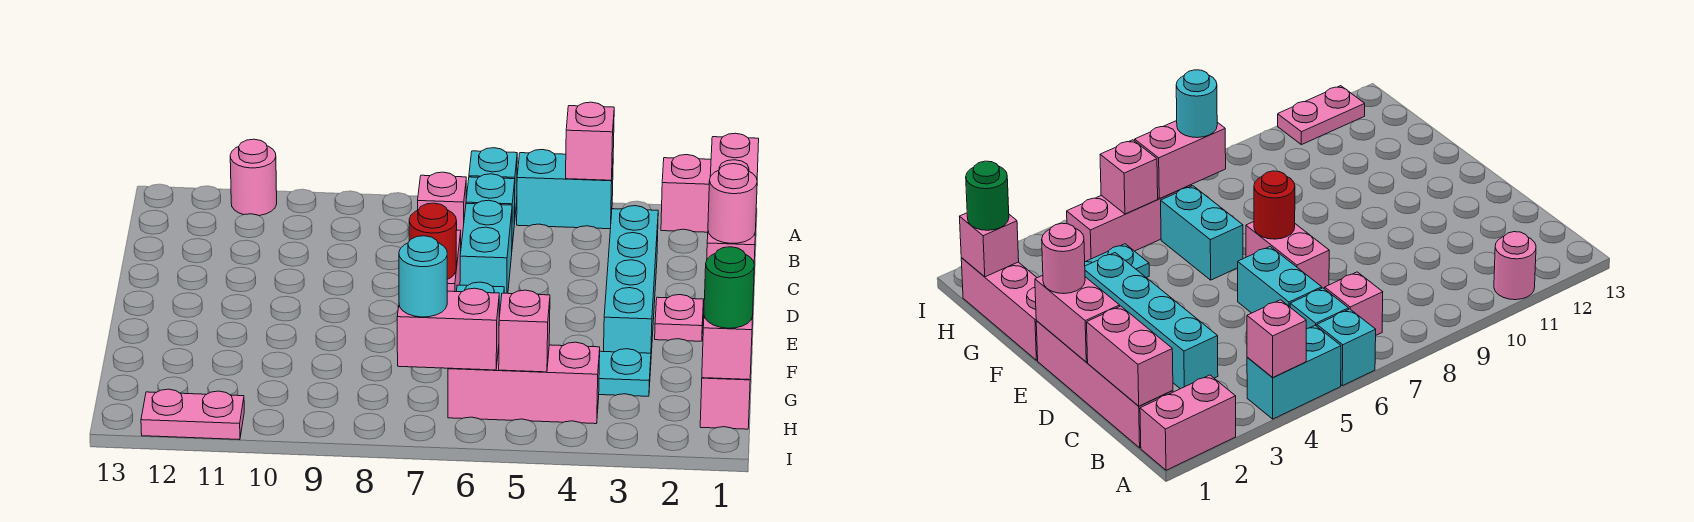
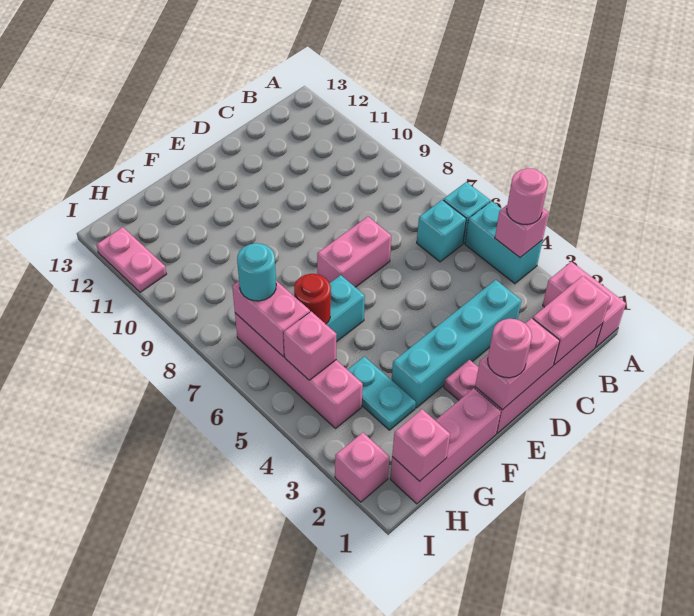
pink 1x1 round brick [230,139,277,216] -> pink 1x1 round brick moved to [507,168,548,225]
pink 1x1 brick [418,172,466,245] -> pink 1x1 brick moved to [335,433,389,502]
cyan 1x2 brick [460,200,512,293] -> none
red 1x1 round brick [409,203,457,279] -> red 1x1 round brick moved to [294,274,331,324]
green 1x1 round brick [704,247,754,328] -> none
pink 1x3 brick [448,342,600,424] -> pink 1x4 brick [235,313,363,428]

